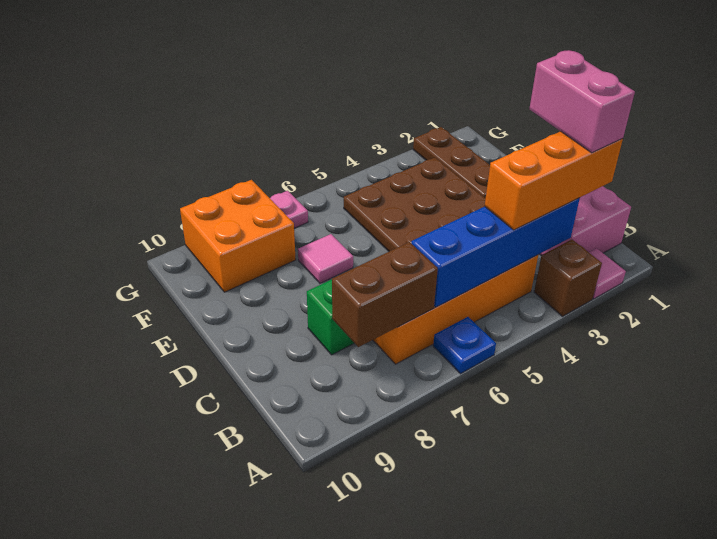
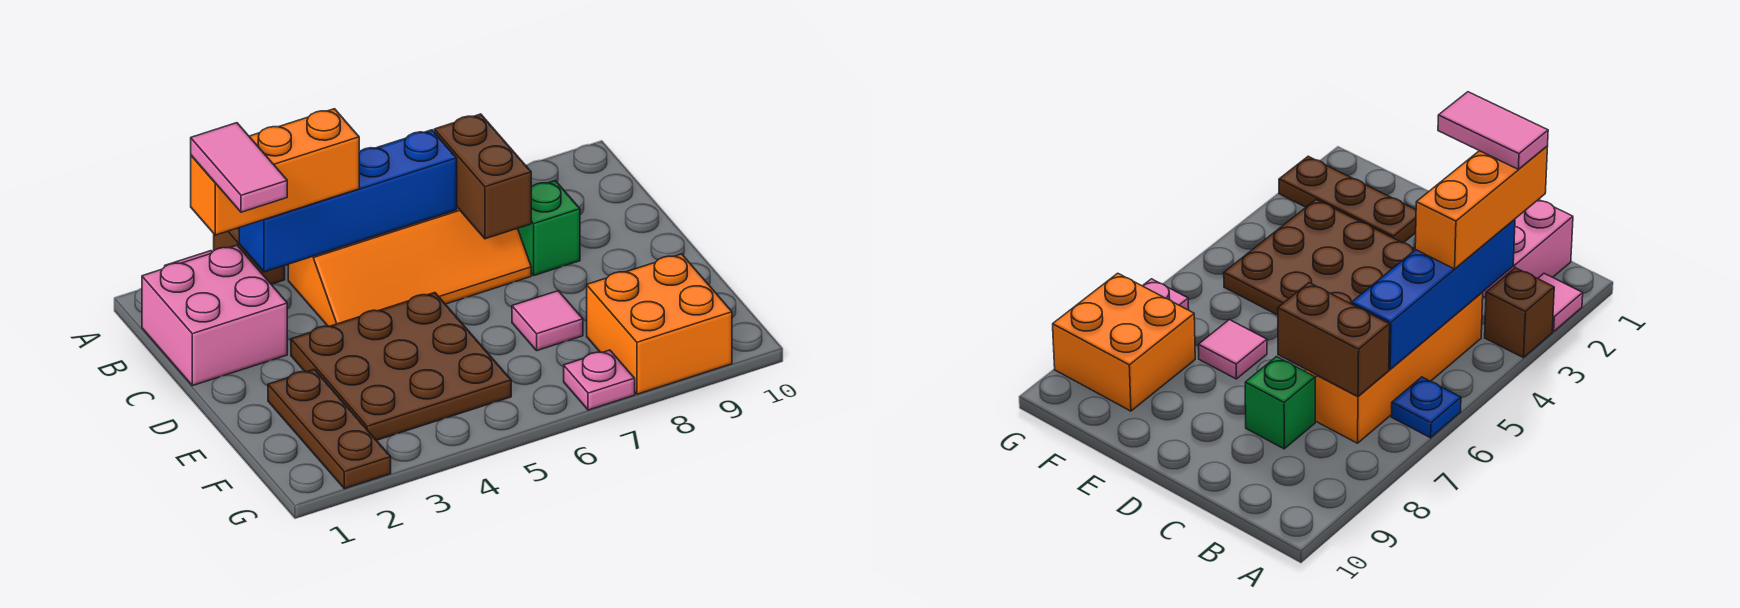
pink 1x2 brick [529,50,635,153] -> pink 1x2 tile [191,123,287,212]
brown 1x2 brick [332,242,438,347] -> brown 1x2 brick turned to [434,114,531,239]

